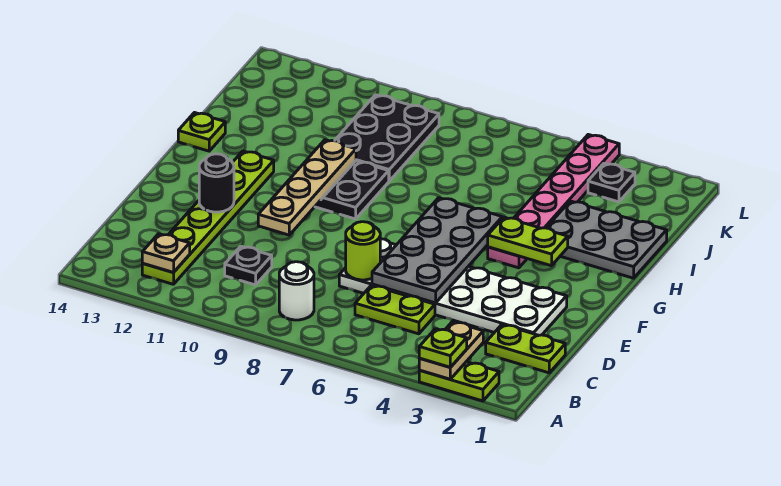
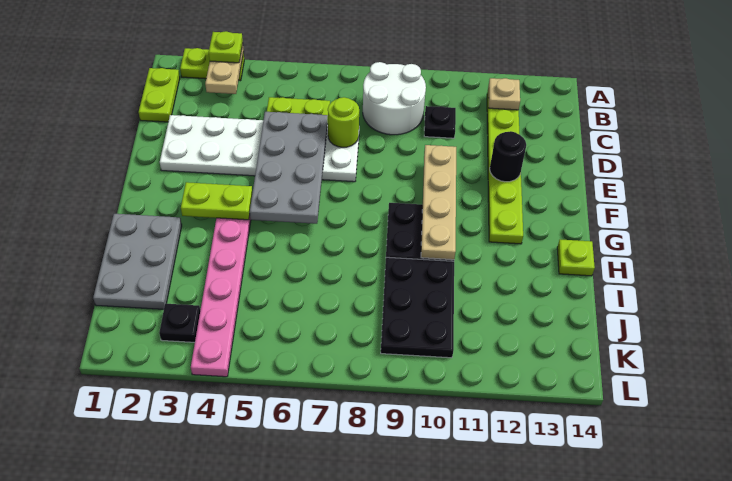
white 1x1 round brick [279,262,314,320] -> white 2x2 round brick [363,62,426,135]
lime 1x2 plate [486,325,565,373] -> lime 1x2 plate turned to [139,68,180,122]
grey 2x3 plate [547,201,667,278] -> grey 2x3 plate turned to [93,214,182,309]

